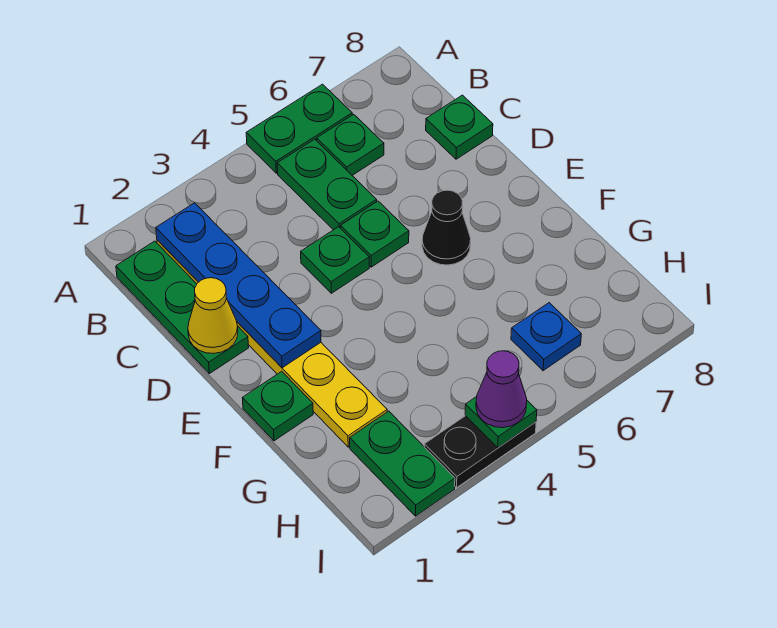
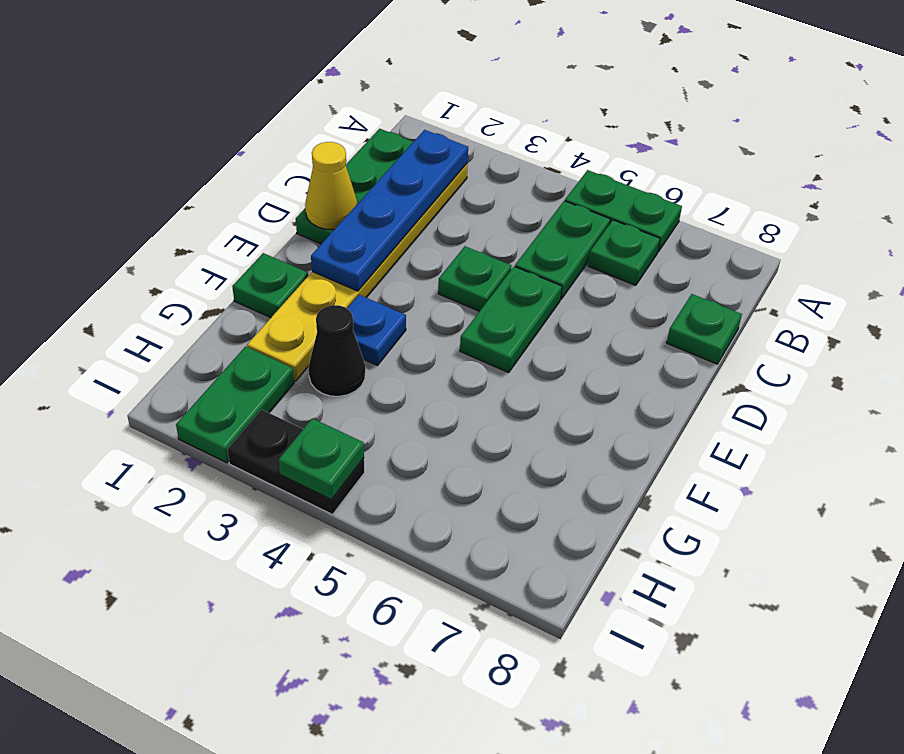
green 1x1 plate [341,201,409,267] -> green 1x2 plate [460,267,562,372]
black 1x1 cone [422,190,471,265] -> black 1x1 cone moved to [309,305,365,396]
blue 1x1 plate [511,303,581,371] -> blue 1x1 plate moved to [347,295,406,366]
purple 1x1 cone [476,351,527,428] -> none

